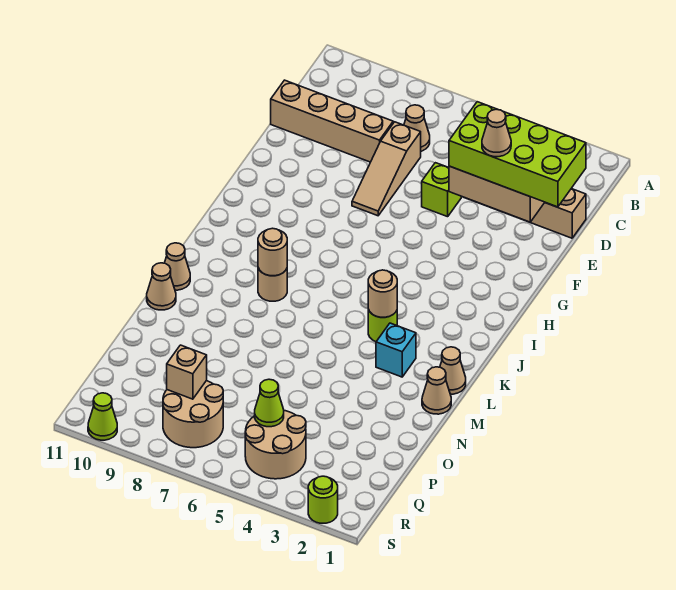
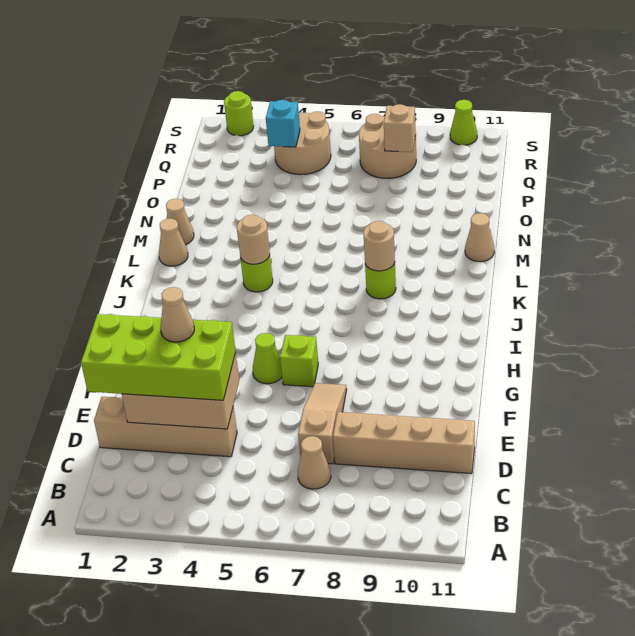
lime 1x1 brick [422,163,461,217] -> lime 1x1 brick moved to [280,335,318,387]
tan 1x1 round brick [258,268,287,301] -> lime 1x1 round brick [365,263,396,299]
cyan 1x1 brick [376,323,416,377] -> cyan 1x1 brick moved to [266,100,300,147]
tan 1x1 cone [165,243,190,290] -> none
lime 1x1 cone [255,379,284,427] -> lime 1x1 cone moved to [253,333,282,384]

